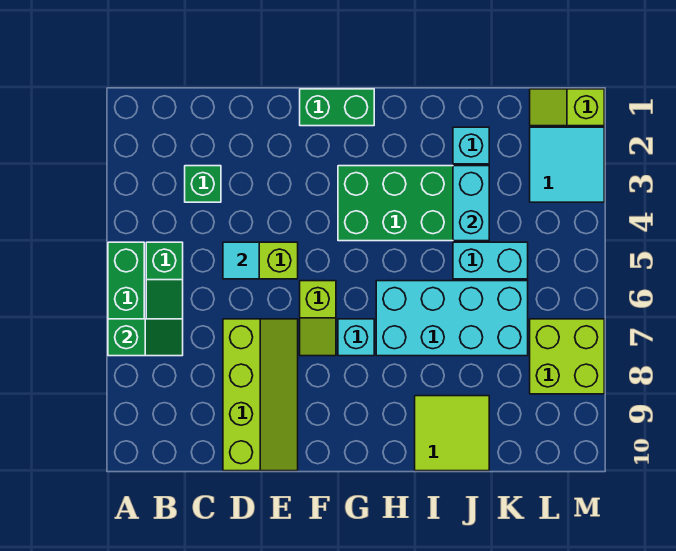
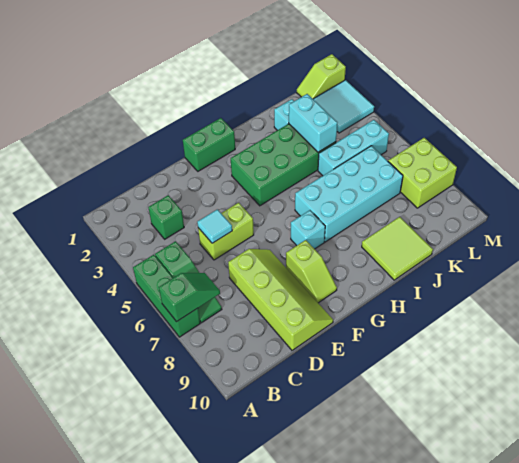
lime 1x2 slope [300,281,336,356] -> lime 1x2 slope moved to [286,240,337,303]
cyan 1x2 brick [453,242,528,279] -> cyan 1x3 brick [318,120,389,176]

